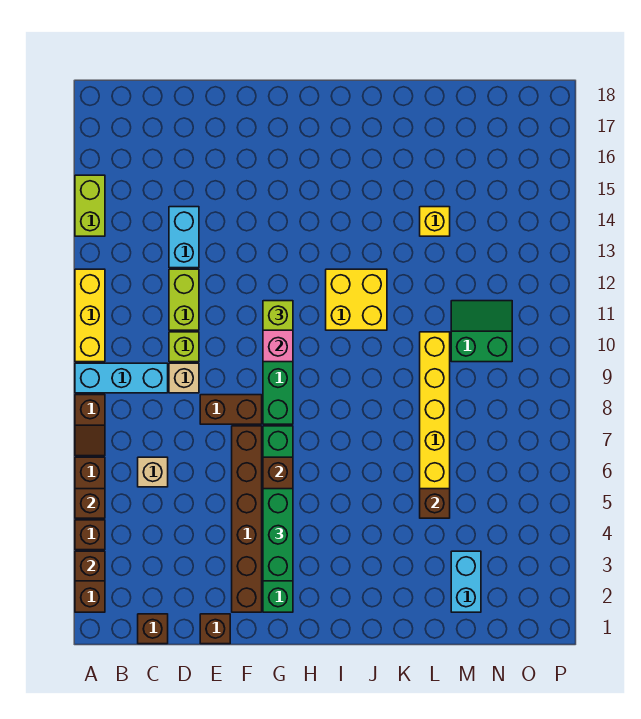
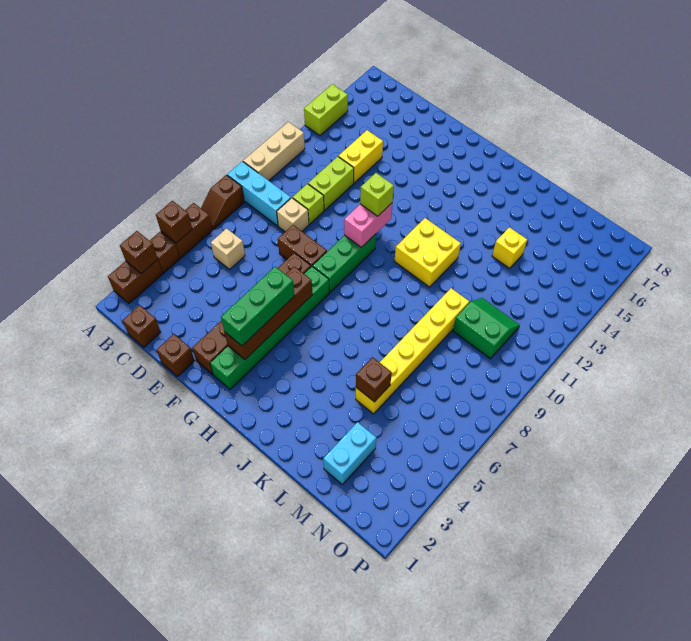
yellow 1x3 brick [75,269,105,362] -> tan 1x3 brick [243,122,305,181]
cyan 1x2 brick [169,207,199,268] -> yellow 1x2 brick [338,130,383,183]

